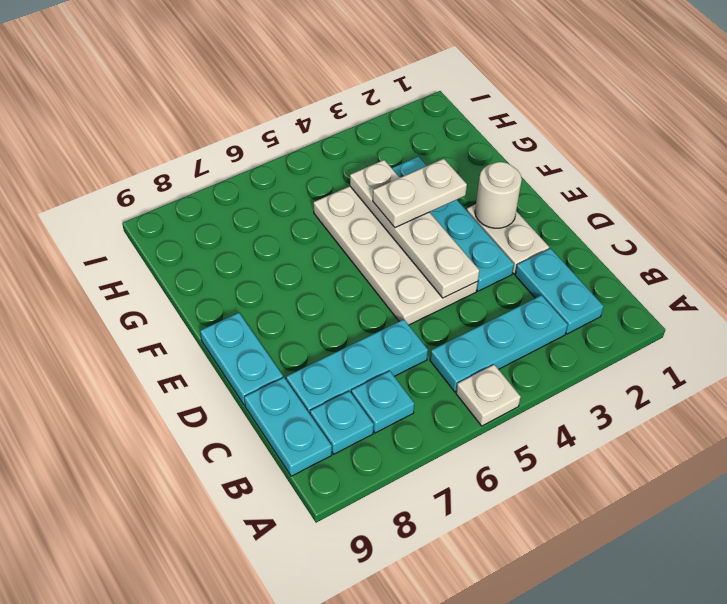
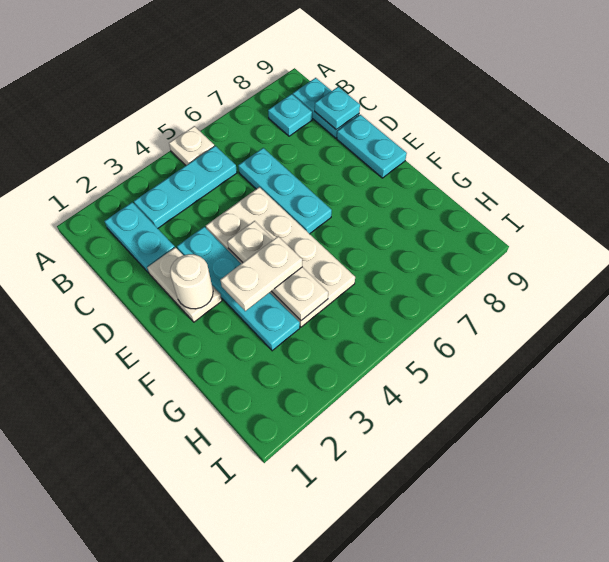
cyan 1x1 plate [351,371,414,433] -> cyan 1x1 plate moved to [315,87,360,130]
cyan 1x3 plate [286,320,428,414] -> cyan 1x3 plate turned to [238,148,332,234]
white 1x4 plate [350,160,479,298] -> white 1x3 plate [227,221,328,320]

